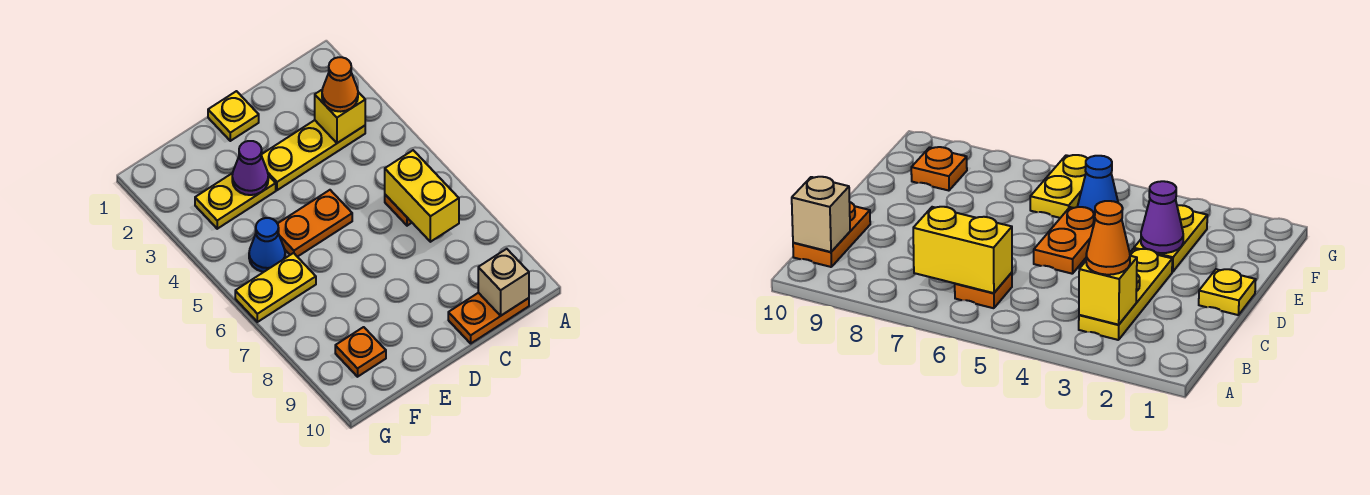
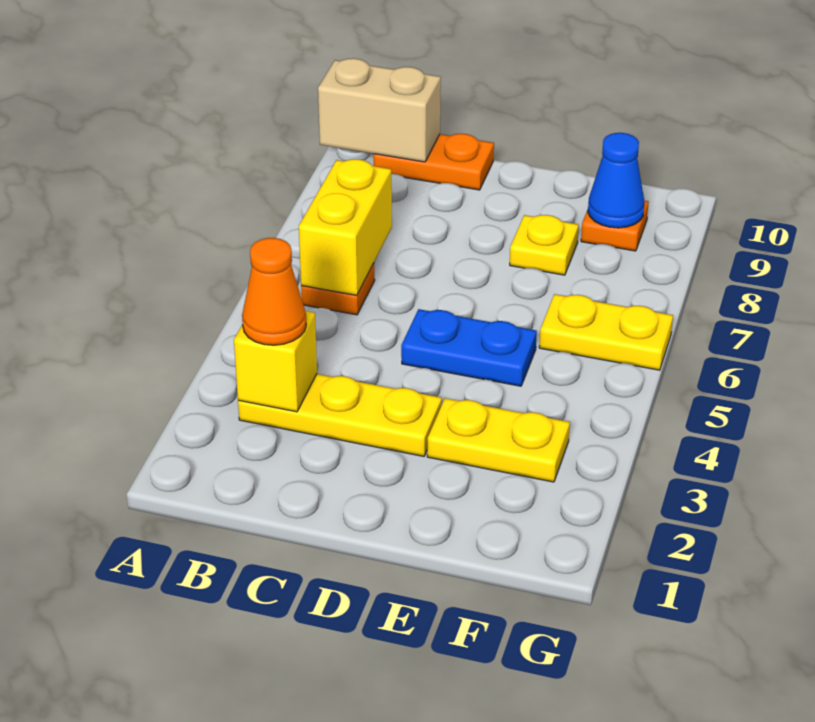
tan 1x1 brick [478,249,529,316] -> tan 1x2 brick [318,58,441,162]
yellow 1x1 plate [208,91,259,141] -> yellow 1x1 plate moved to [510,215,579,275]
orange 1x2 plate [278,190,352,257] -> blue 1x2 plate [401,309,537,386]
purple 1x1 cone [232,141,268,195] -> none
blue 1x1 cone [249,218,285,272] -> blue 1x1 cone moved to [588,133,644,228]

